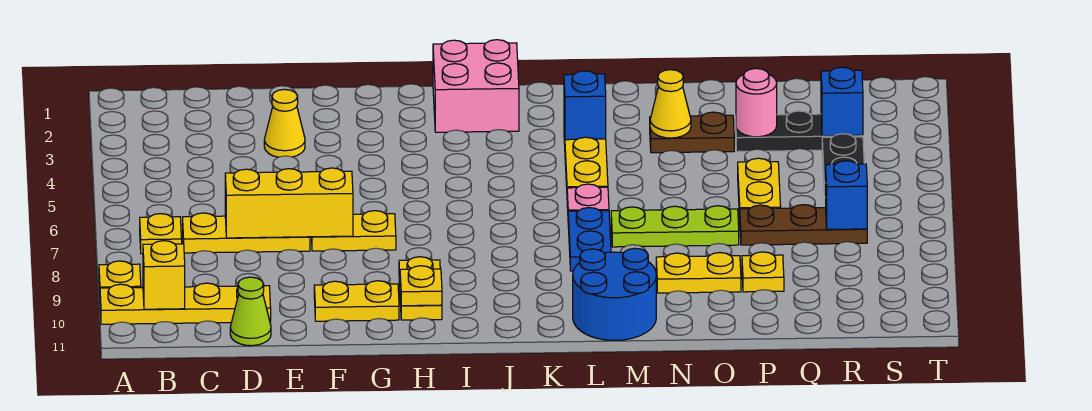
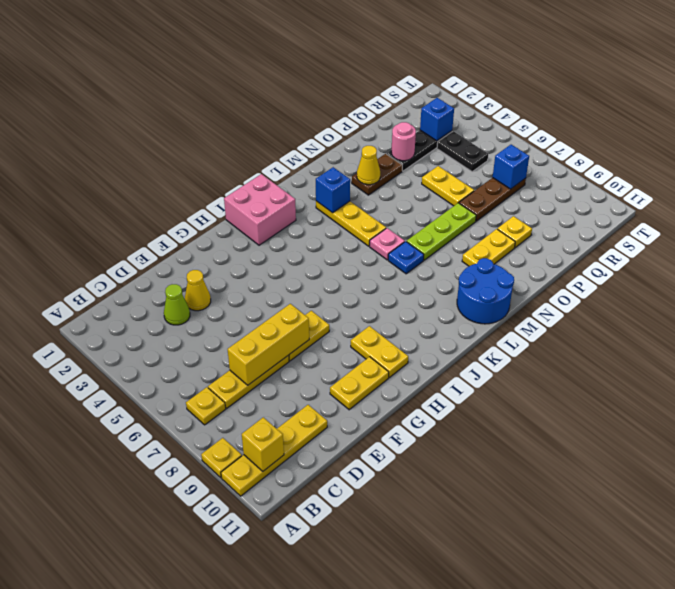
lime 1x1 cone [230,277,271,346] -> lime 1x1 cone moved to [164,284,190,325]
yellow 1x1 plate [400,266,442,306] -> none
blue 1x2 plate [568,208,611,271] -> blue 1x1 plate [388,241,424,274]

